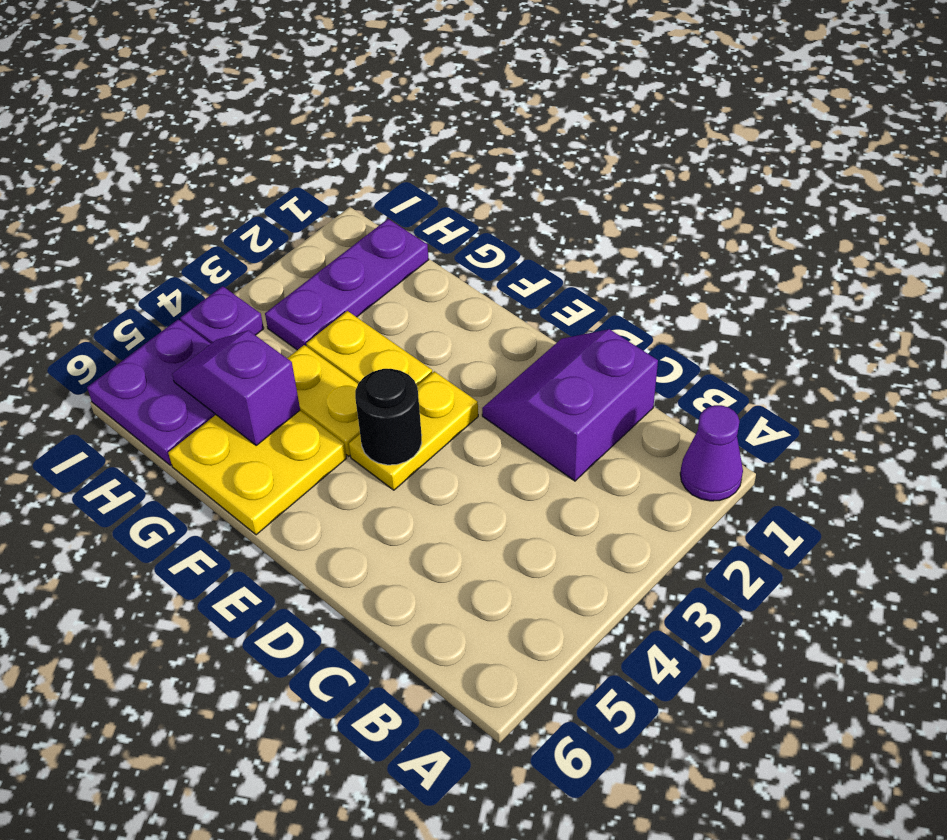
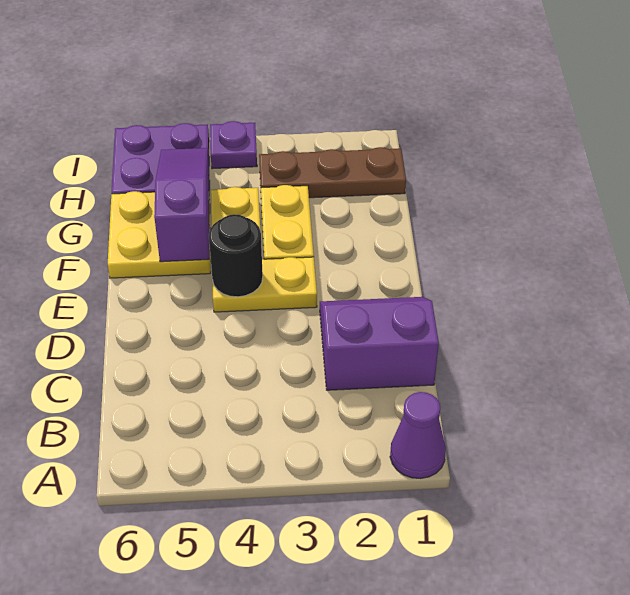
purple 1x2 slope [172,330,300,445] -> purple 1x3 slope [154,148,210,262]
purple 1x3 plate [265,219,429,350] -> brown 1x3 plate [259,147,406,198]

